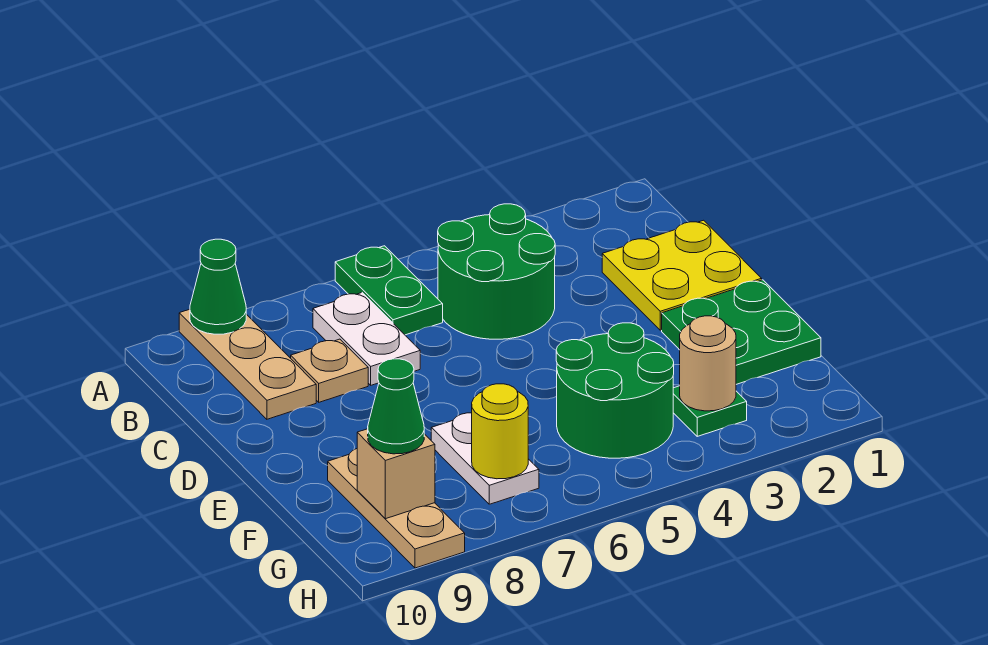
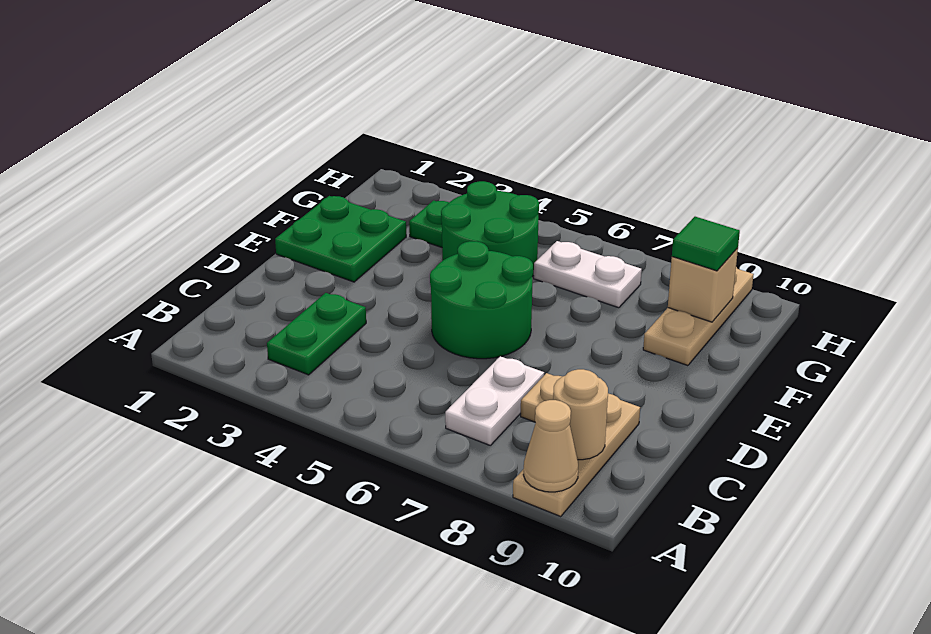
green 1x2 plate [335,246,443,335] -> green 1x2 plate moved to [267,293,366,375]
green 1x1 cone [190,239,246,334] -> tan 1x1 cone [523,400,578,492]
green 2x2 round brick [438,204,555,339] -> green 2x2 round brick moved to [430,241,533,359]
yellow 2x2 plate [602,220,762,330] -> none
white 1x2 plate [431,413,539,504] -> white 1x2 plate turned to [534,241,642,308]
tan 1x1 round brick [680,316,736,411] -> tan 1x1 round brick moved to [553,369,608,460]
yellow 1x1 round brick [472,384,528,479] -> none
green 1x1 cone [368,359,424,454] -> green 1x1 tile [672,217,740,271]

